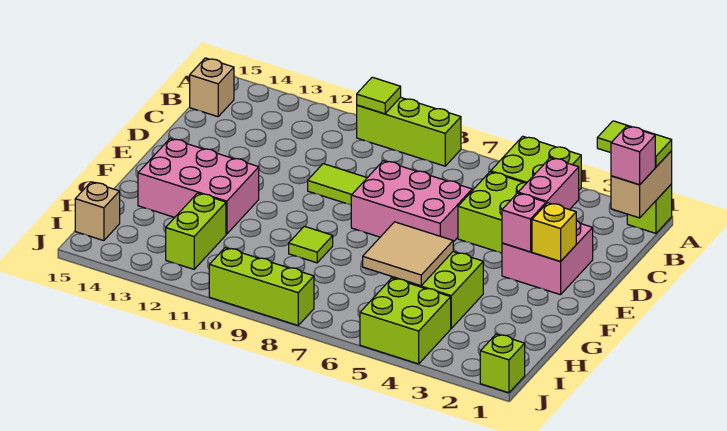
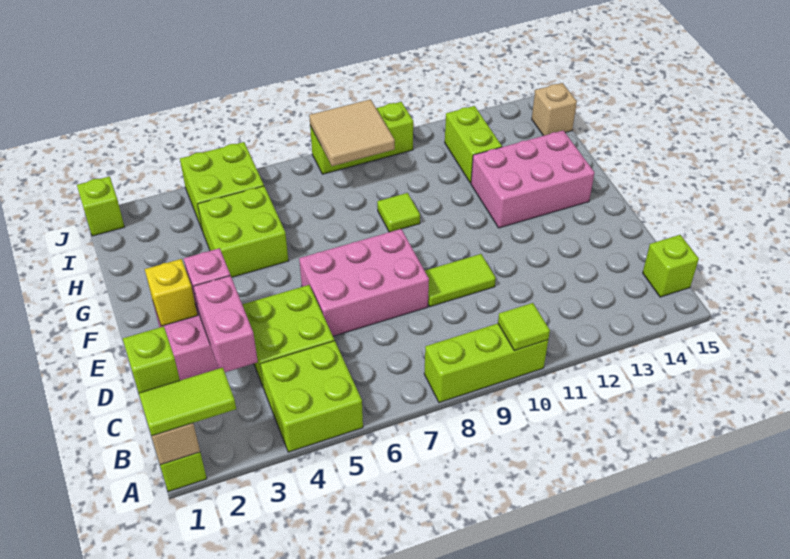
pink 1x1 brick [611,126,655,185] -> lime 1x1 brick [123,326,180,393]
tan 1x1 brick [190,58,234,117] -> lime 1x1 brick [643,235,699,297]
tan 2x2 tile [363,222,453,286] -> tan 2x2 tile moved to [309,99,395,166]

